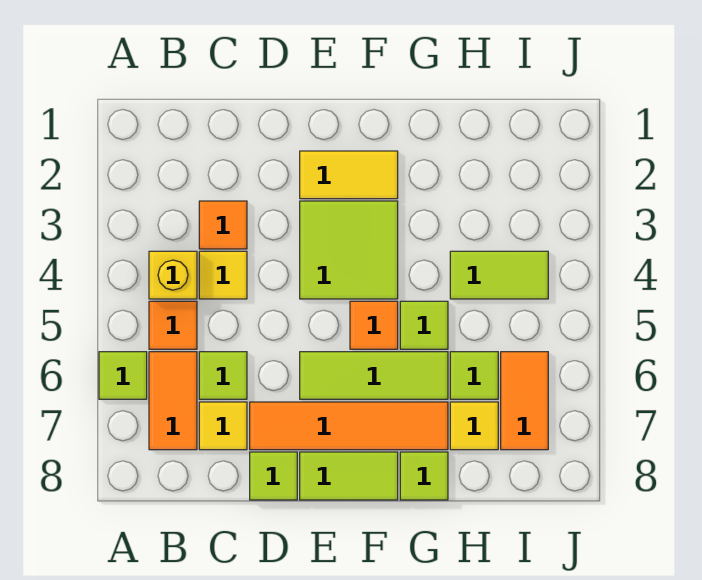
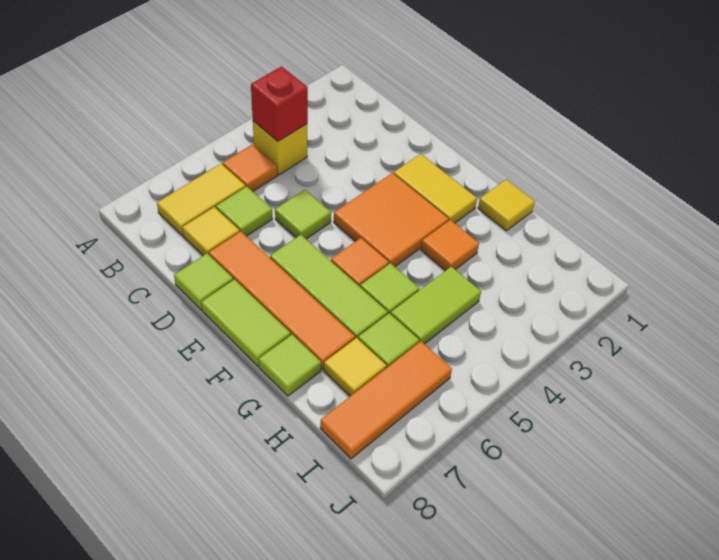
lime 1x1 tile [99,352,147,399] -> lime 1x1 tile moved to [275,190,331,239]
none -> red 1x1 brick [251,67,308,141]
orange 1x2 tile [149,352,197,450] -> yellow 1x2 tile [157,164,246,236]
orange 1x1 tile [199,201,247,249] -> orange 1x1 tile moved to [421,220,479,271]
yellow 1x1 tile [199,251,247,299] -> yellow 1x1 tile moved to [478,180,535,231]
lime 2x2 tile [300,201,398,299] -> orange 2x2 tile [334,173,449,267]
lime 1x2 tile [450,251,548,299] -> lime 1x2 tile turned to [391,267,481,344]
orange 1x2 tile [501,352,548,450] -> orange 1x3 tile [320,341,452,459]

